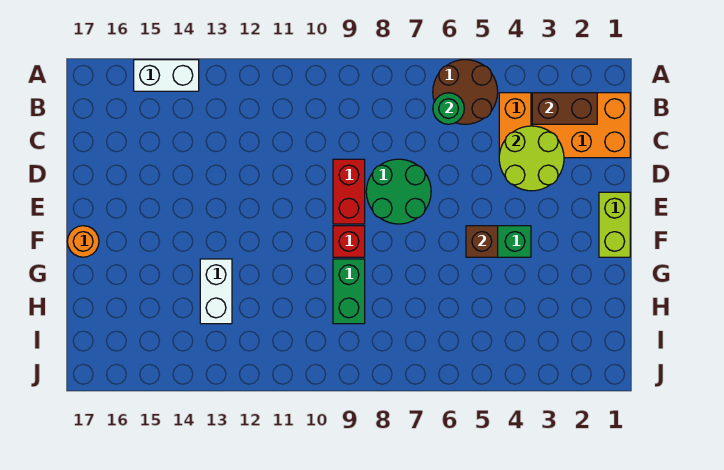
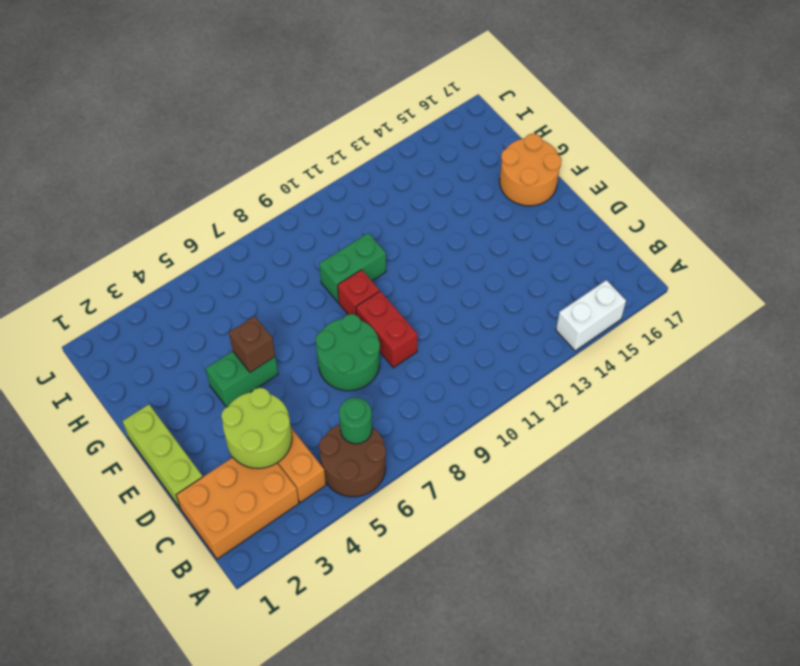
brown 1x2 brick [532,93,597,124] -> none
lime 1x2 brick [599,192,630,257] -> lime 1x3 brick [122,404,203,509]
orange 1x1 round brick [67,226,99,257] -> orange 2x2 round brick [500,134,562,206]
green 1x2 brick [333,259,365,324] -> green 1x2 brick turned to [319,233,386,302]
white 1x2 brick [200,259,232,324] -> none

